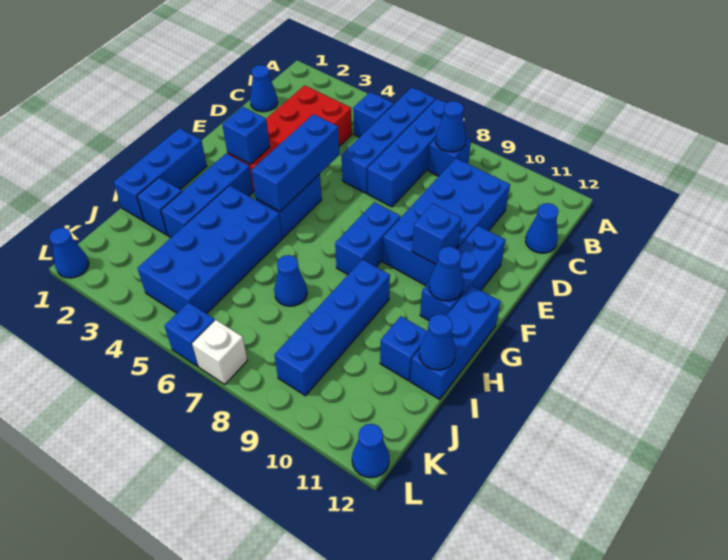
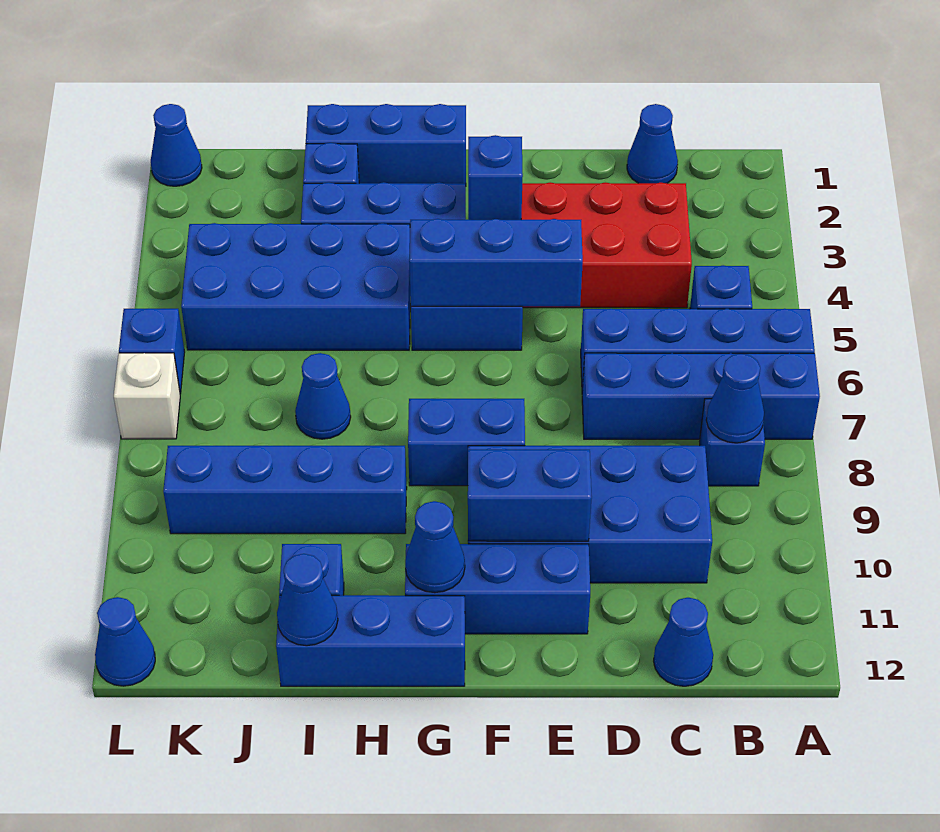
blue 1x1 brick [412,203,461,264] -> blue 1x2 brick [468,450,592,541]

